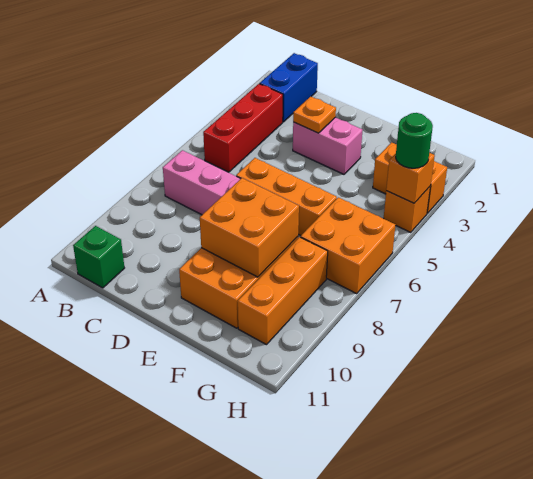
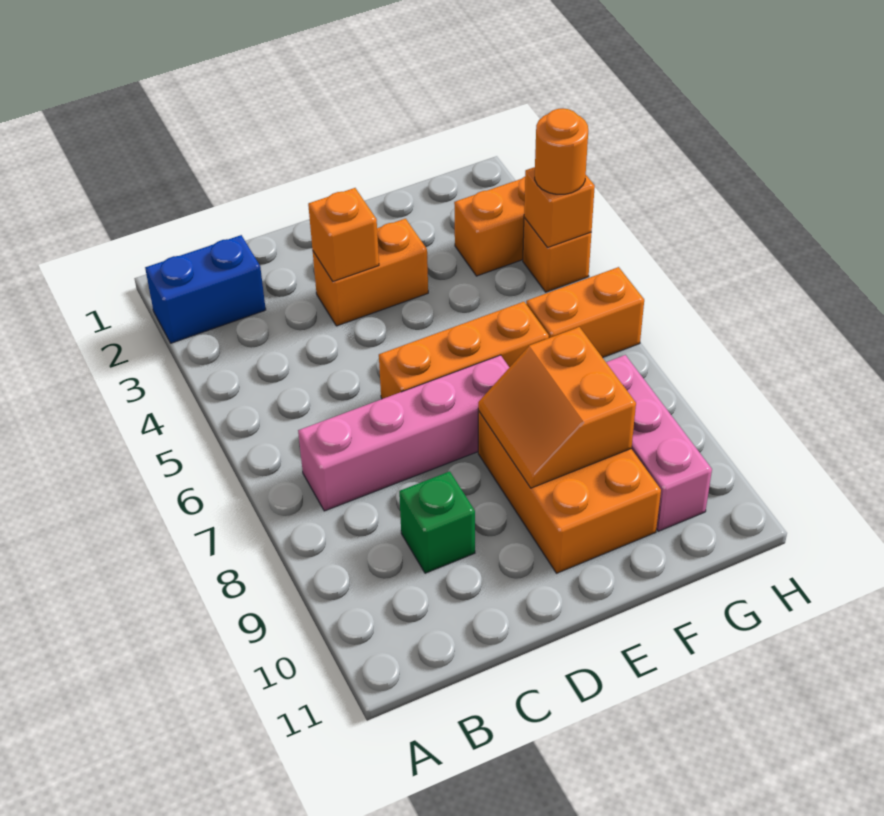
blue 1x2 brick [260,53,318,122] -> blue 1x2 brick turned to [145,235,266,343]
red 1x3 brick [203,84,283,172] -> none
green 1x1 brick [73,226,124,288] -> green 1x1 brick moved to [399,471,475,573]
pink 1x2 brick [293,117,362,174] -> orange 1x2 brick [313,219,428,326]
orange 1x1 plate [293,96,336,133] -> orange 1x1 brick [308,188,379,281]
orange 2x2 brick [200,178,299,277] -> orange 2x2 slope [478,327,636,488]
orange 2x2 brick [301,197,396,294] -> orange 1x2 brick [526,267,644,358]
orange 1x3 brick [238,237,328,345] -> pink 1x3 brick [606,355,712,531]
green 1x1 round brick [396,113,433,168] -> orange 1x1 round brick [535,109,588,194]

